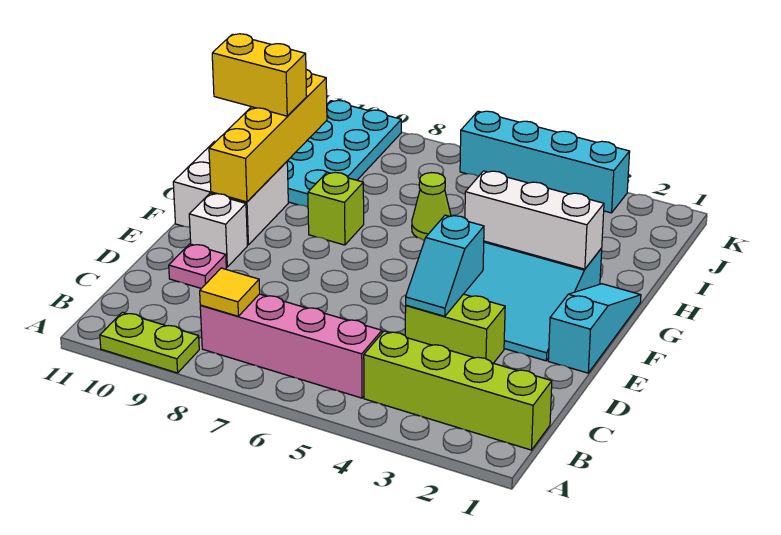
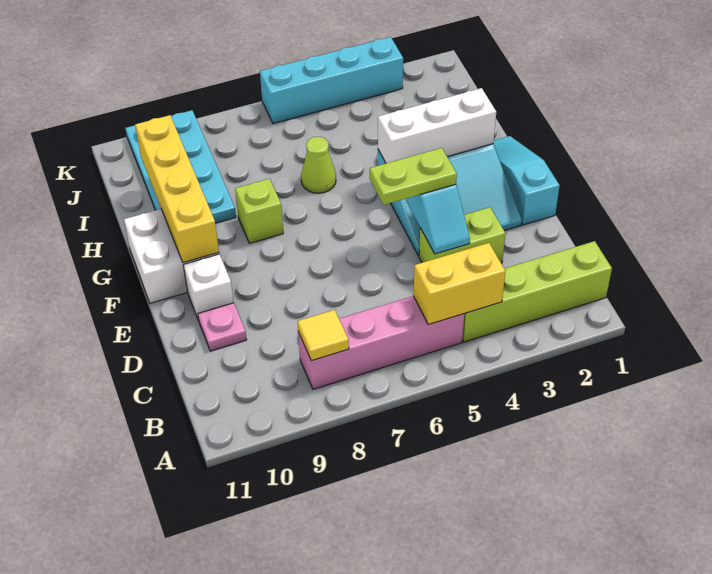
lime 1x2 plate [100,312,199,373] -> lime 1x2 plate moved to [370,148,457,205]
yellow 1x2 brick [212,34,307,116] -> yellow 1x2 brick moved to [413,243,505,325]

